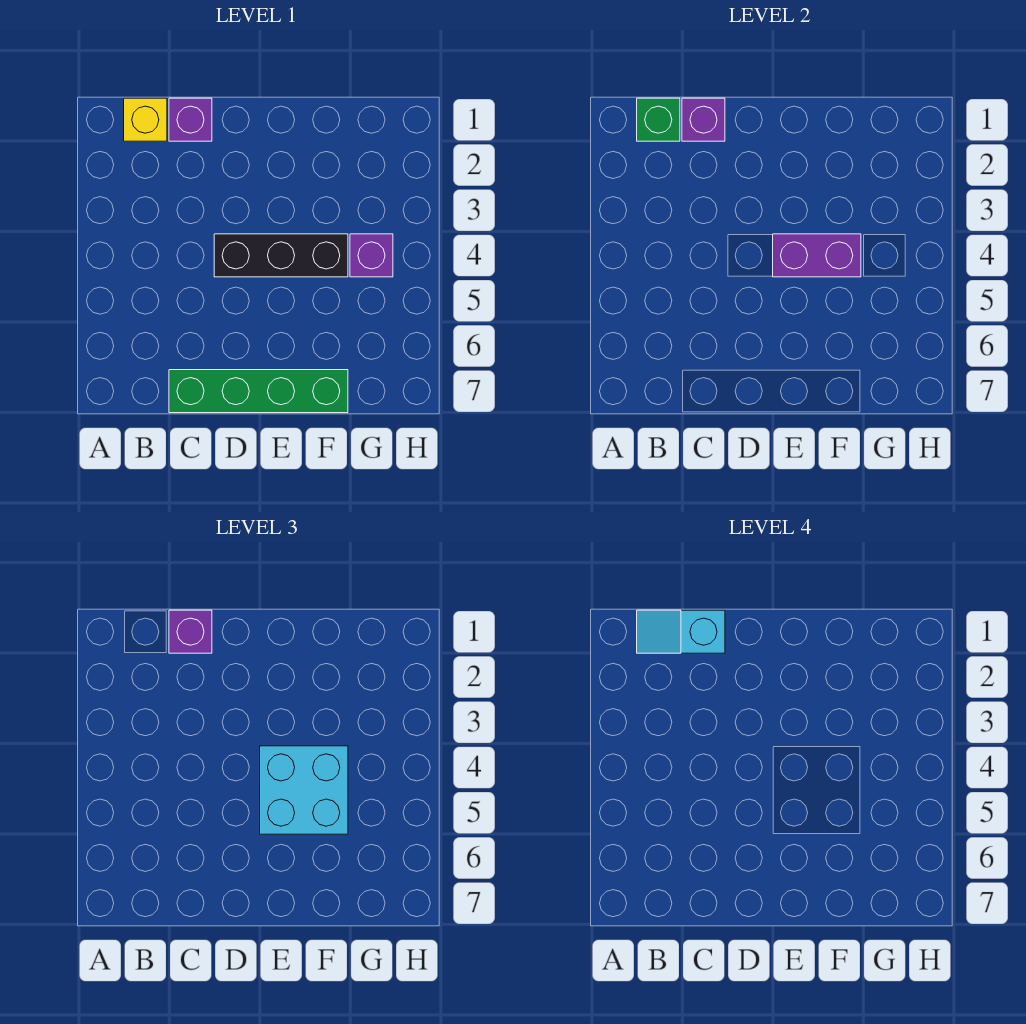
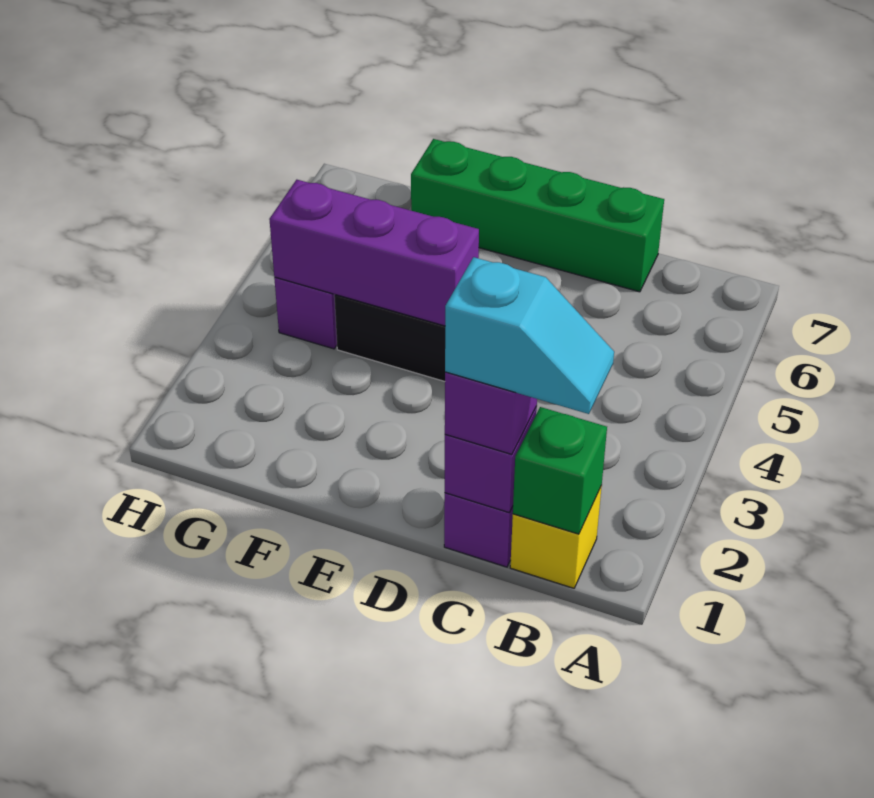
purple 1x2 brick [773,234,861,277] -> purple 1x3 brick [269,180,479,326]
cyan 2x2 brick [260,746,348,834] -> none

